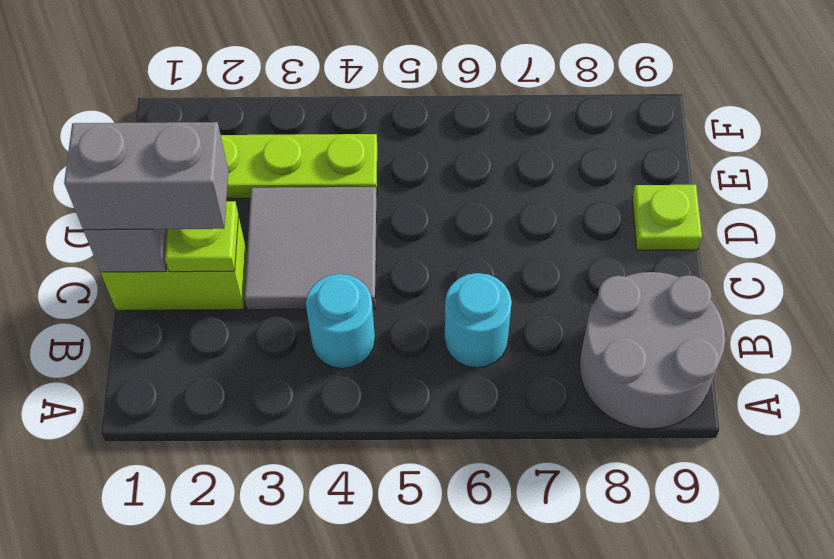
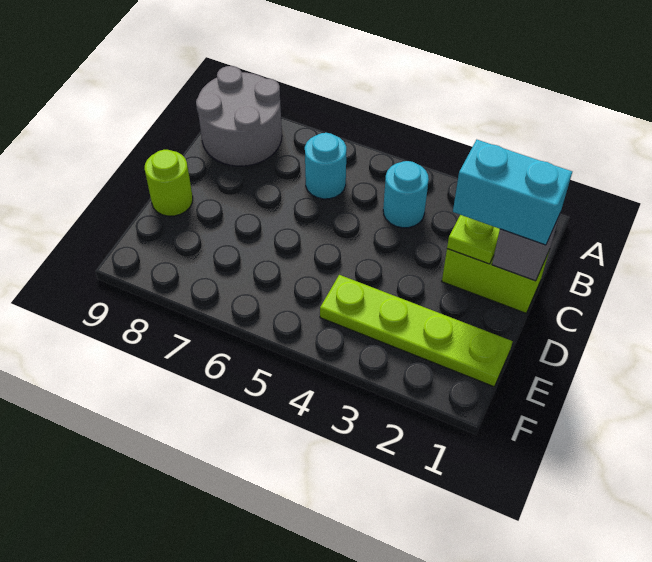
grey 1x2 brick [64,122,229,230] -> cyan 1x2 brick [453,140,572,245]
grey 2x2 tile [244,187,377,310] -> none
lime 1x1 plate [632,185,702,250] -> lime 1x1 round brick [145,150,193,216]

